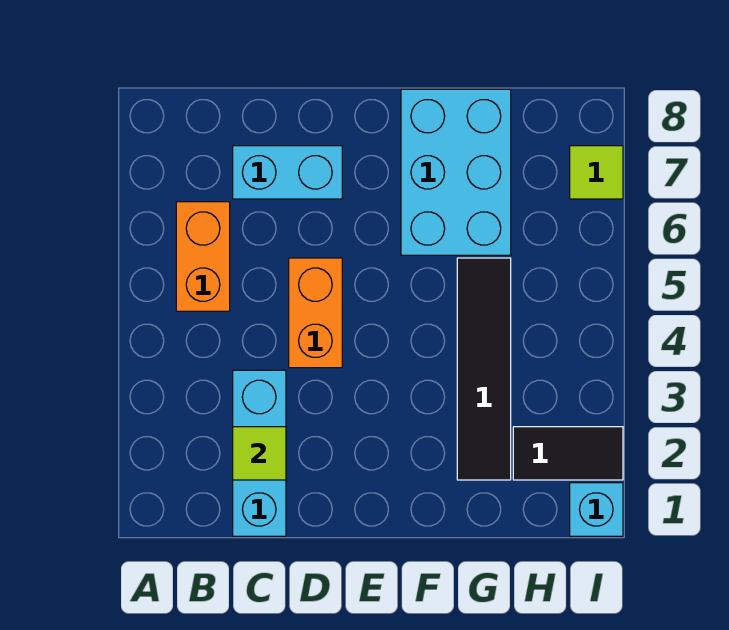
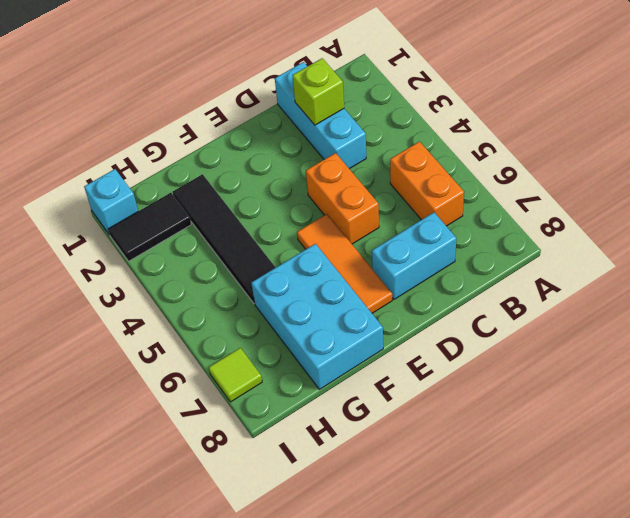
lime 1x1 tile [233,427,286,480] -> lime 1x1 brick [292,58,344,125]
none -> orange 1x3 tile [297,214,392,313]

